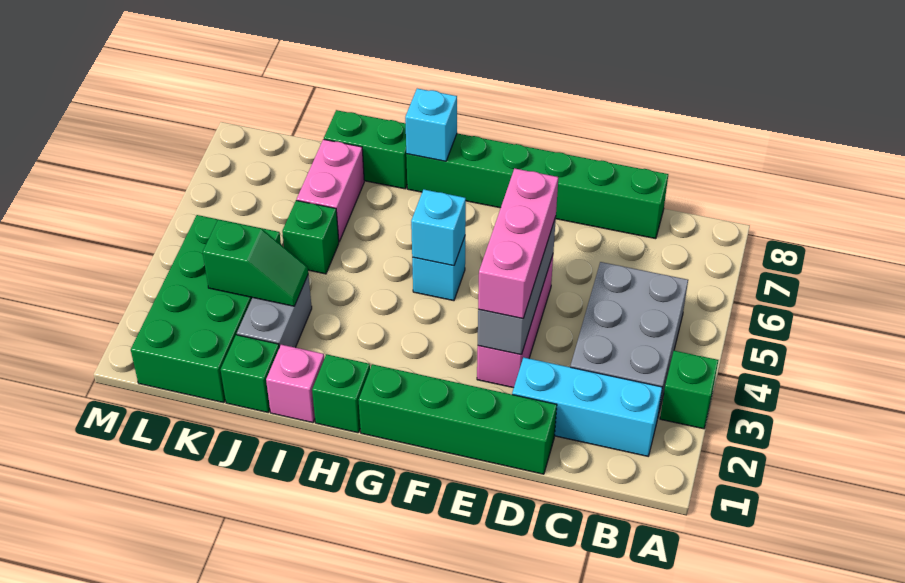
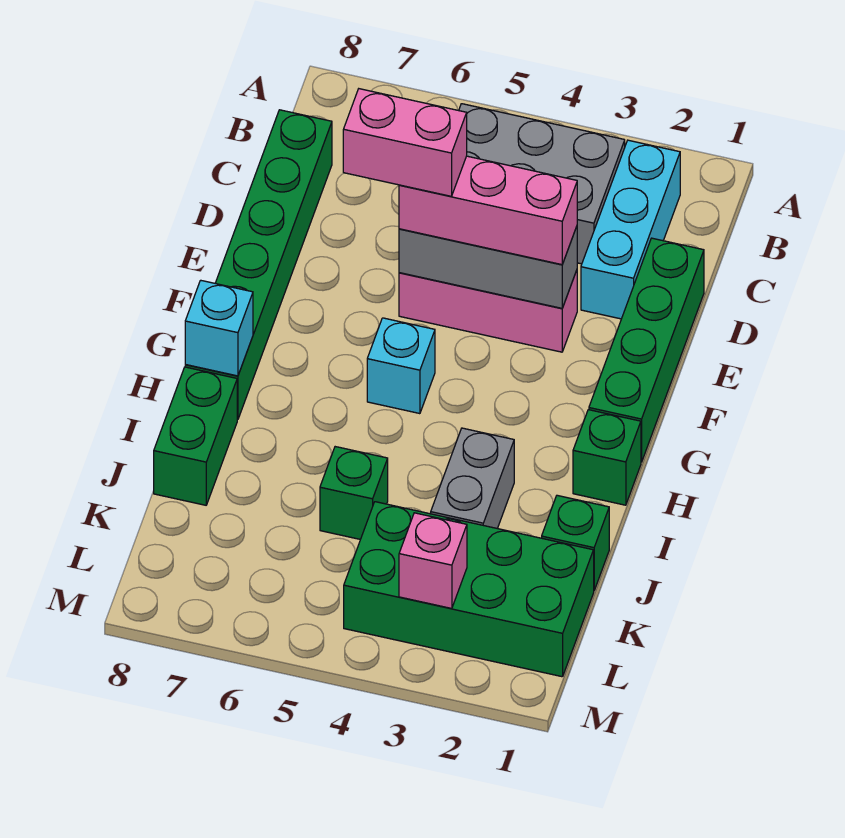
green 1x1 brick [660,351,718,429] -> none
cyan 1x1 brick [411,189,466,266] -> none
pink 1x1 brick [266,345,324,423] -> pink 1x1 brick moved to [399,513,467,608]
grey 1x2 brick [237,275,312,348] -> grey 1x2 brick turned to [431,428,514,529]
green 1x2 slope [203,220,308,306] -> none
pink 1x2 brick [297,139,364,242] -> pink 1x2 brick moved to [343,89,467,196]

